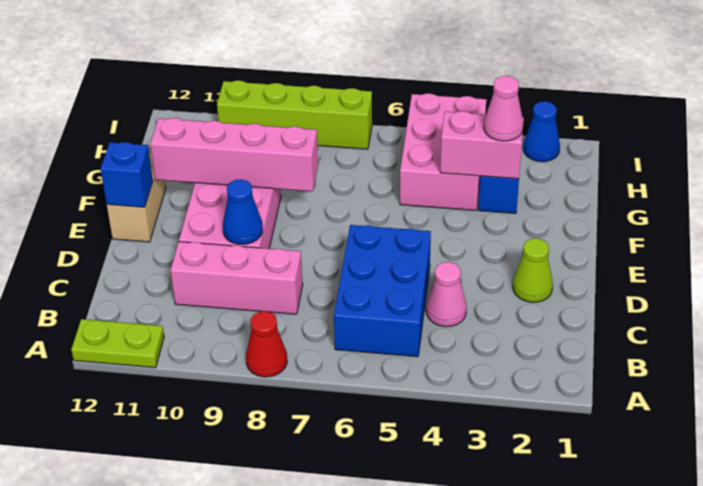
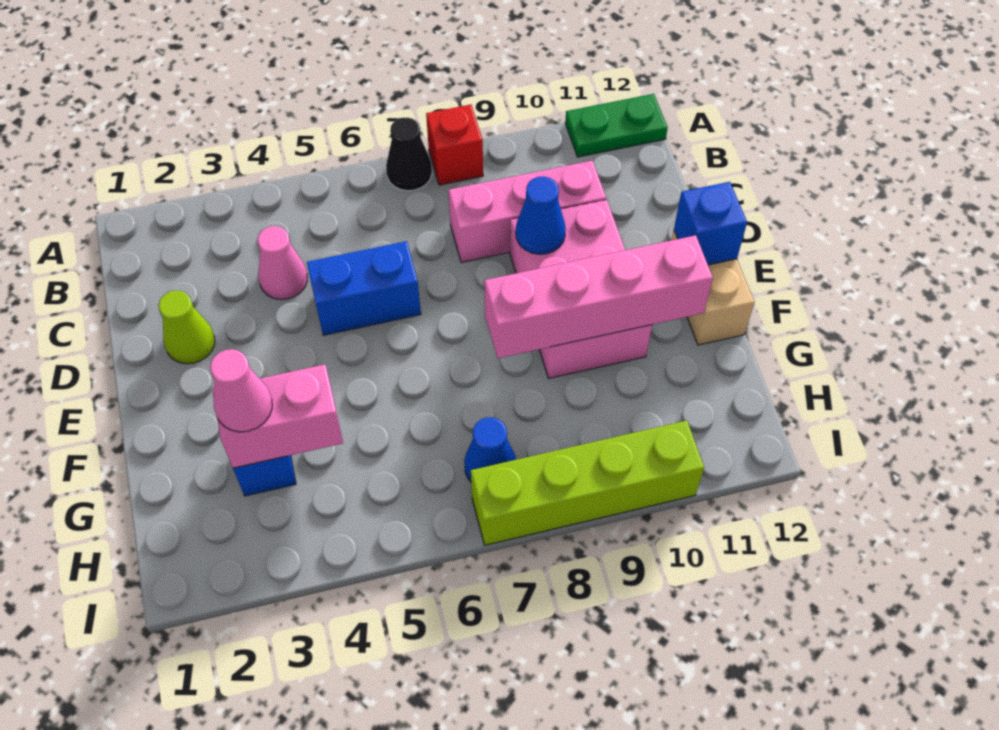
none -> black 1x1 cone [386,118,432,191]
red 1x1 cone [246,311,287,377] -> red 1x1 brick [426,105,483,185]
lime 1x2 plate [71,319,164,368] -> green 1x2 plate [565,94,668,157]
blue 2x3 brick [334,225,431,357] -> blue 1x2 brick [307,241,421,335]
pink 2x3 brick [400,93,486,210] -> none
blue 1x1 cone [523,101,560,162] -> blue 1x1 cone moved to [464,417,516,482]

